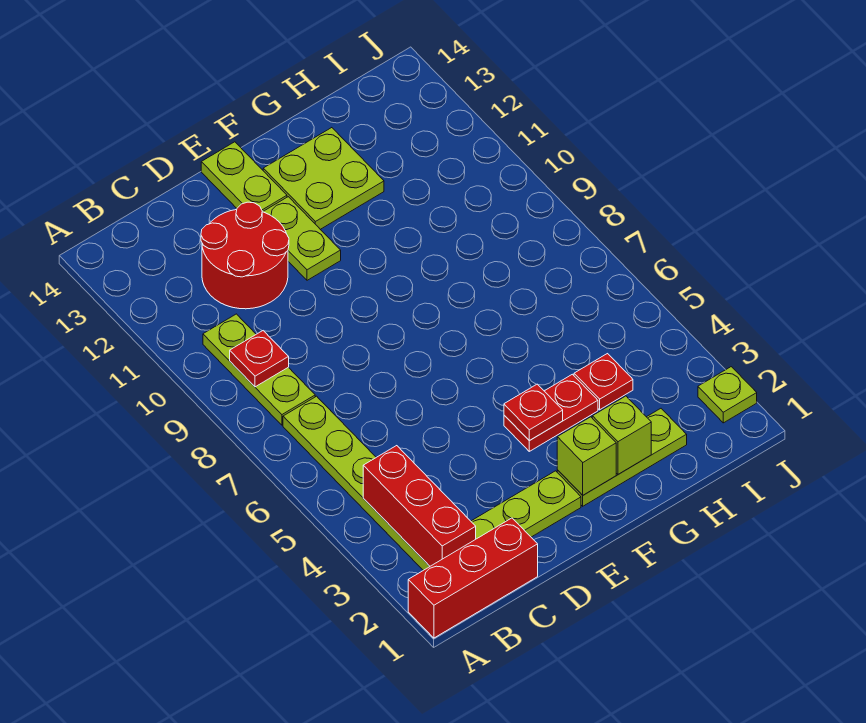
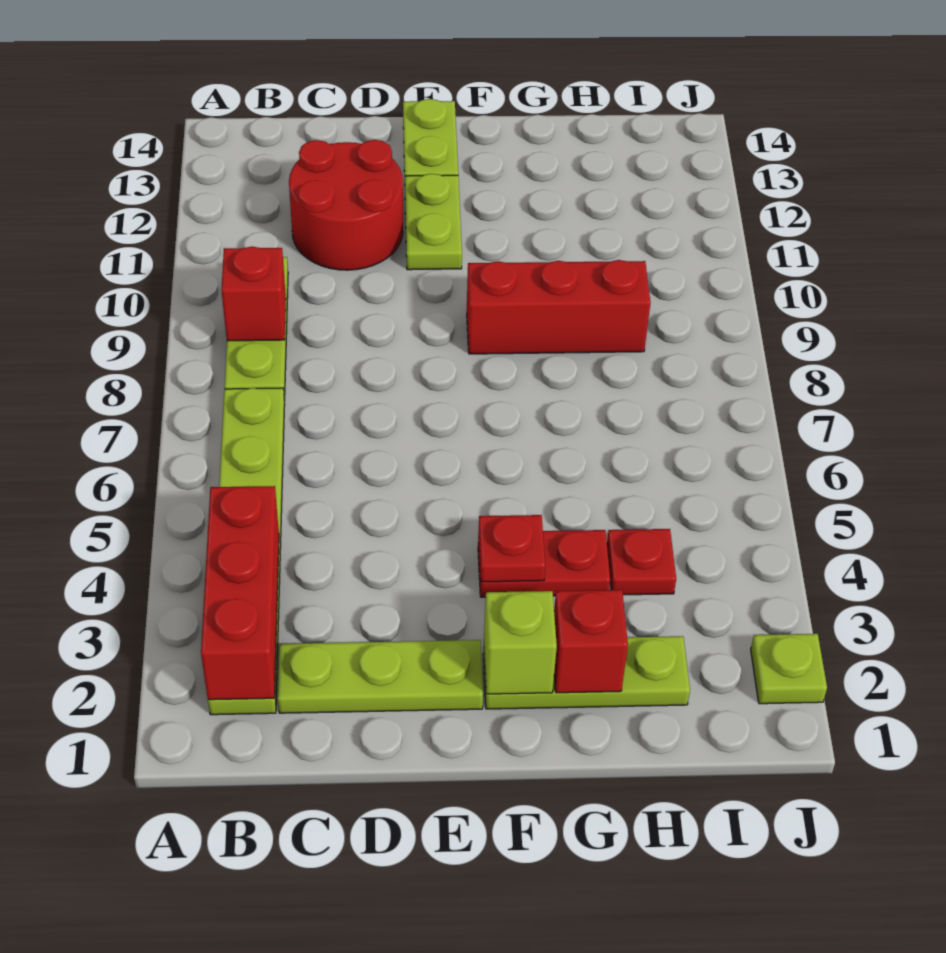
red 1x3 brick [408,518,538,638] -> red 1x3 brick moved to [467,260,651,354]
red 1x1 plate [230,331,289,387] -> red 1x1 brick [221,247,286,341]
lime 2x2 plate [263,128,384,229] -> none
lime 1x1 brick [592,396,651,474] -> red 1x1 brick [554,590,628,693]

